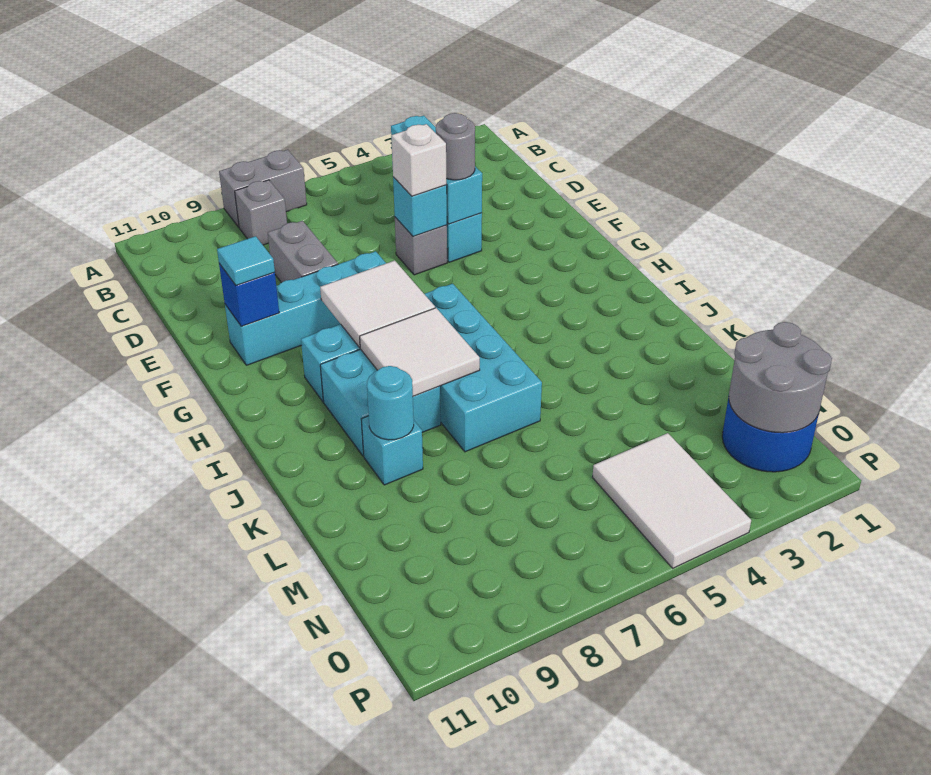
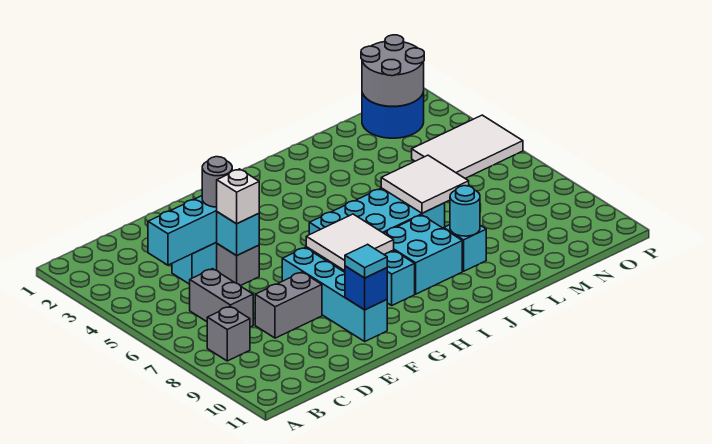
grey 1x2 brick [219,150,307,227] -> grey 1x2 brick moved to [190,269,253,327]
white 2x2 tile [360,308,480,396] -> white 2x2 tile moved to [381,155,469,213]

